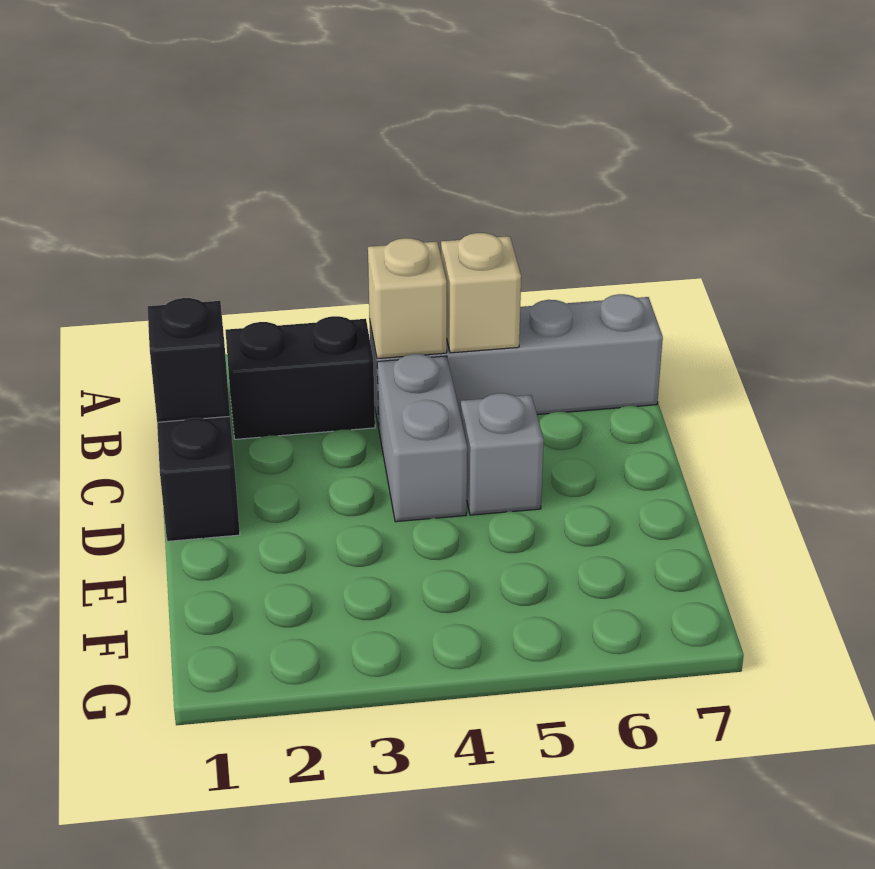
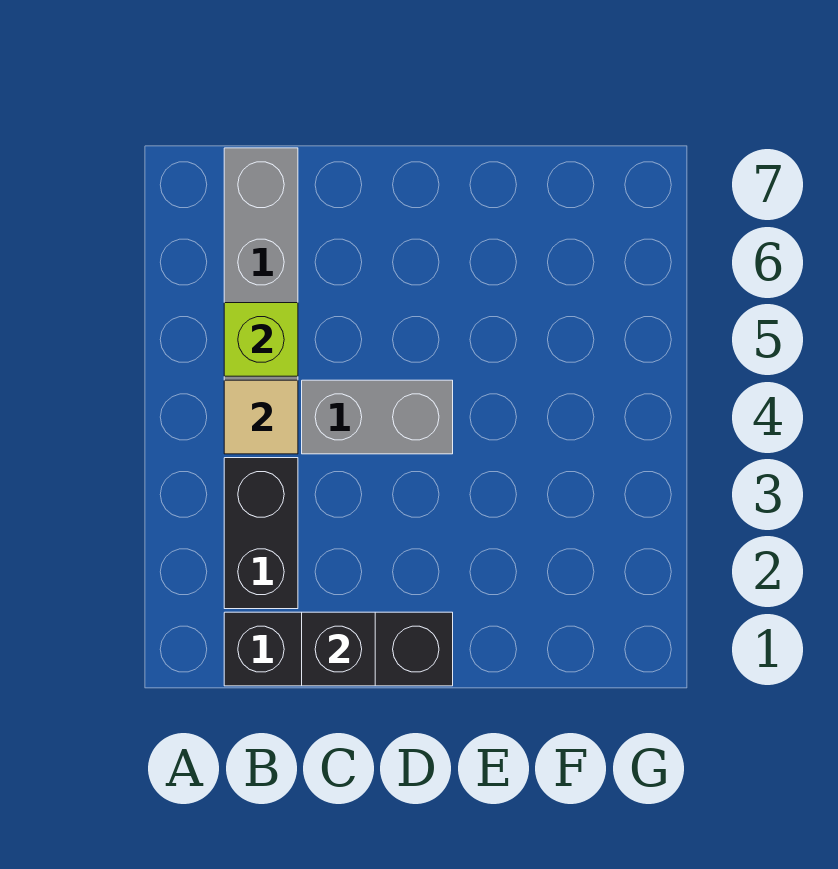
tan 1x1 brick [368,238,447,359] -> tan 1x1 tile [224,380,298,454]
tan 1x1 brick [441,233,521,353] -> lime 1x1 brick [224,303,298,376]
grey 1x1 brick [461,393,544,515] -> none

